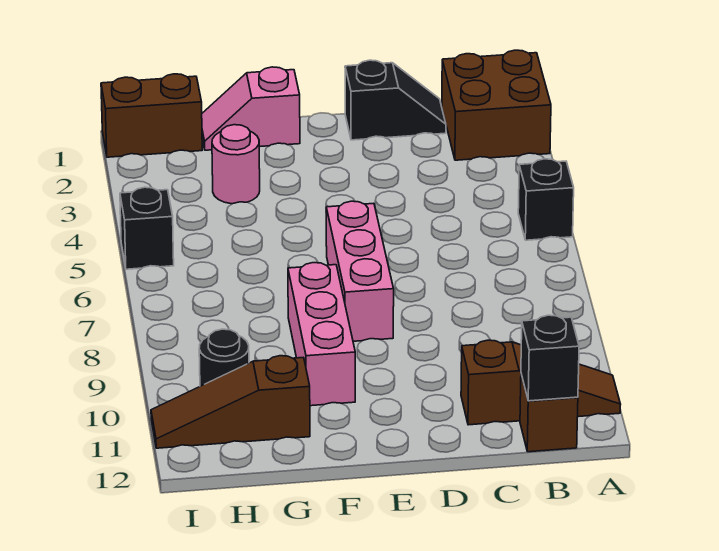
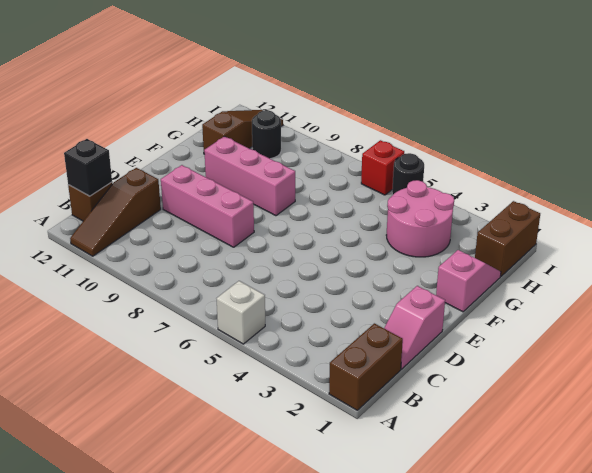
brown 2x2 brick [442,50,551,160] -> brown 1x2 brick [329,323,403,410]
black 1x1 brick [518,159,574,240] -> white 1x1 brick [216,281,265,344]
black 1x2 slope [345,60,446,140] -> pink 1x2 slope [384,286,445,369]
pink 1x3 brick [326,201,394,341] -> pink 1x3 brick moved to [161,165,254,247]
pink 1x1 round brick [212,125,260,204] -> pink 2x2 round brick [386,180,454,257]
black 1x1 brick [120,187,174,269] -> black 1x1 round brick [392,153,424,195]
none -> red 1x1 brick [361,140,404,195]

